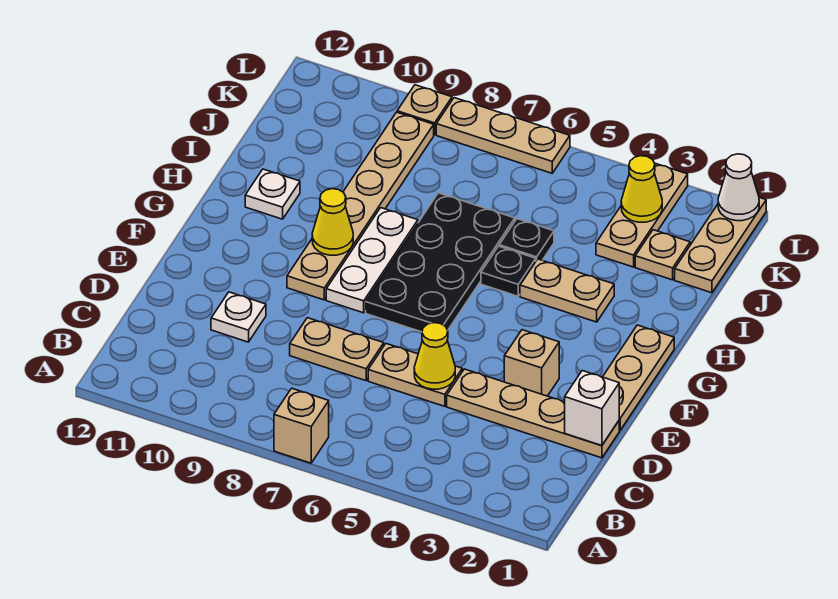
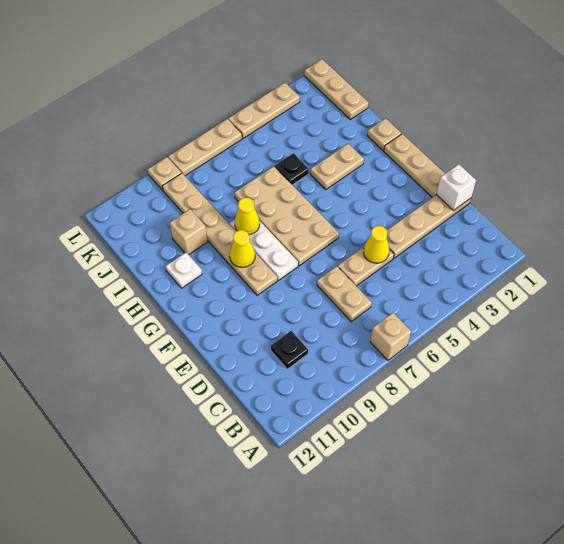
tan 1x2 plate [290,318,384,381] -> tan 1x2 plate turned to [317,266,372,321]
white 1x1 plate [211,292,266,342] -> none
tan 1x1 brick [504,330,559,396] -> tan 1x1 brick moved to [170,209,207,255]
black 2x4 plate [366,193,515,332] -> tan 2x4 plate [234,166,339,266]
black 1x1 plate [481,246,536,296] -> black 1x1 plate moved to [271,331,308,369]
tan 1x1 plate [635,230,690,280] -> tan 1x1 plate moved to [367,118,401,150]
tan 1x3 plate [596,163,688,267] -> tan 1x3 plate turned to [228,83,300,138]
yellow 1x1 cone [621,156,662,222] -> yellow 1x1 cone moved to [234,198,260,235]
white 1x1 cone [718,154,759,221] -> none

